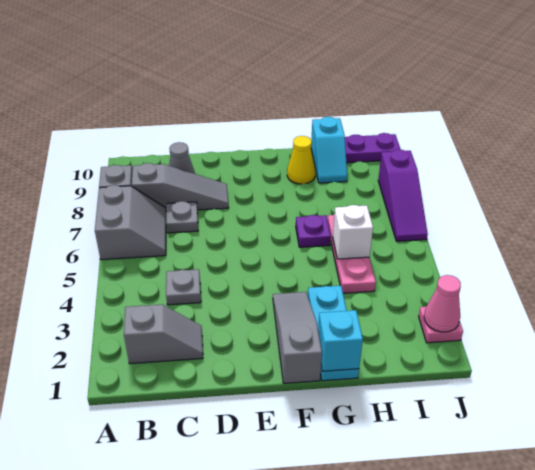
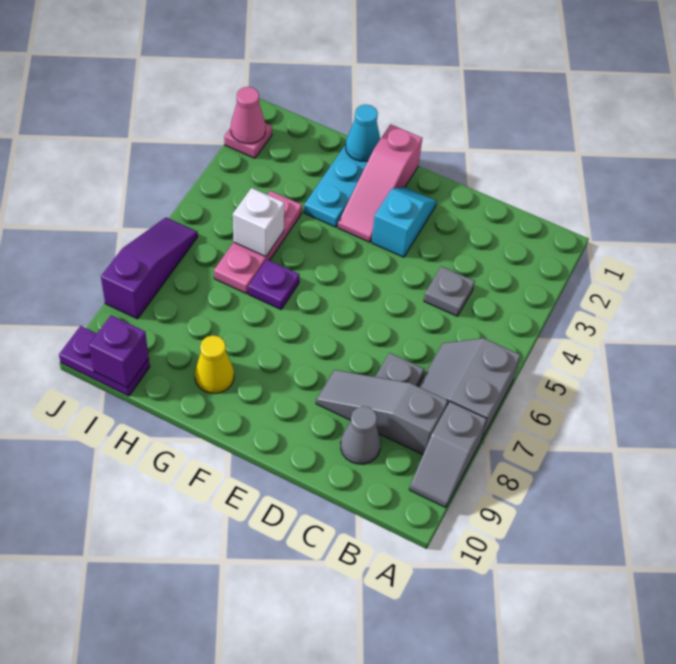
grey 1x2 slope [124,304,203,364] -> none
grey 1x3 slope [273,292,322,383] -> pink 1x3 slope [338,124,422,242]
cyan 1x1 brick [318,310,363,371] -> cyan 1x1 cone [346,105,380,161]
cyan 1x2 slope [311,117,347,183] -> cyan 1x2 slope moved to [371,187,437,257]
none -> purple 1x1 brick [89,315,149,388]

